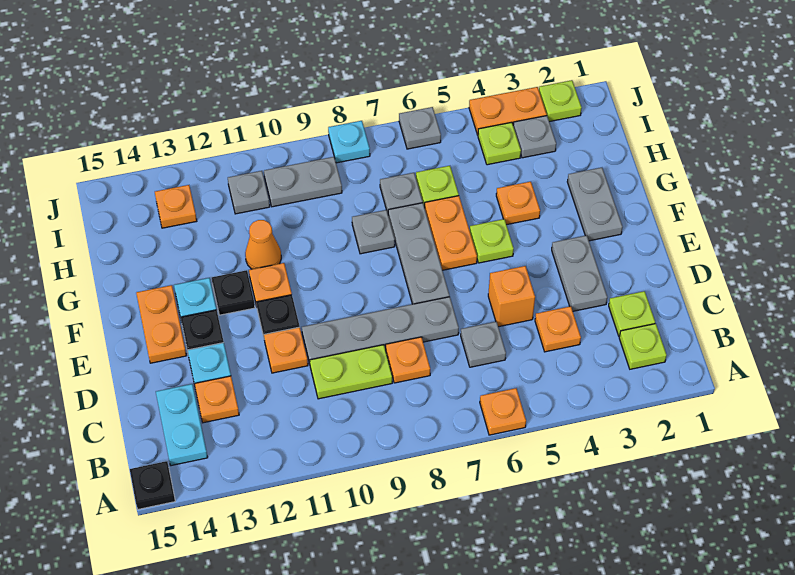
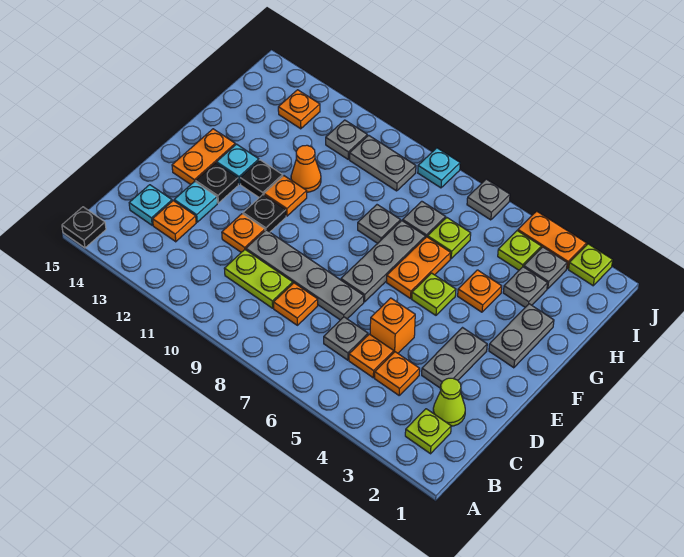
orange 1x1 plate [480,388,526,435] -> orange 1x1 plate moved to [349,334,394,378]
cyan 1x2 plate [156,384,208,466] -> cyan 1x1 plate [129,185,172,225]
lime 1x1 plate [609,291,655,336] -> lime 1x1 cone [433,378,465,426]
none -> grey 1x1 plate [503,267,548,307]

